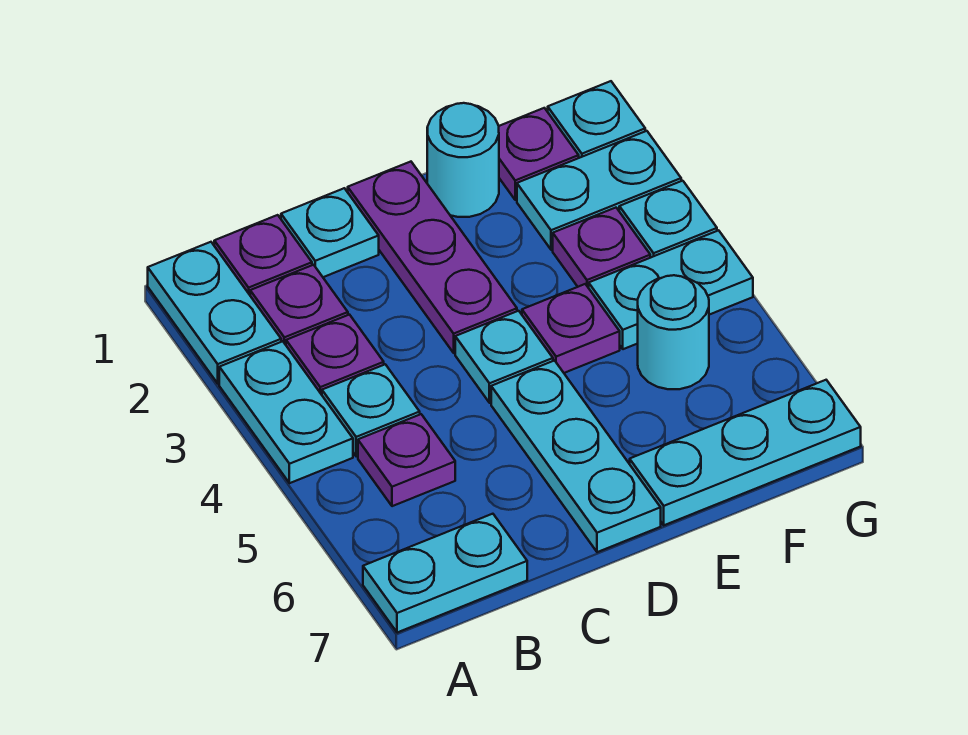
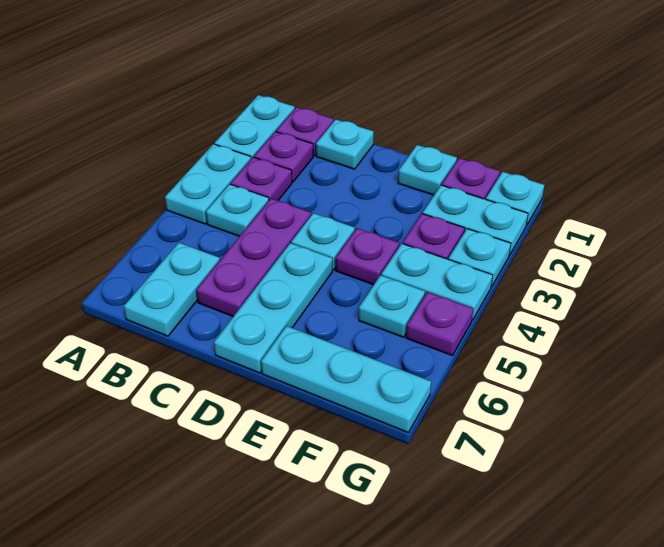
cyan 1x2 plate [363,514,527,633] -> cyan 1x2 plate turned to [124,243,220,336]
purple 1x1 plate [358,414,455,506] -> purple 1x1 plate moved to [406,292,473,355]
purple 1x3 plate [348,162,517,353] -> purple 1x3 plate moved to [196,199,311,316]
cyan 1x1 round brick [427,103,499,217] -> cyan 1x1 plate [398,145,457,195]
cyan 1x1 round brick [638,275,709,389] -> cyan 1x1 plate [359,275,425,337]

